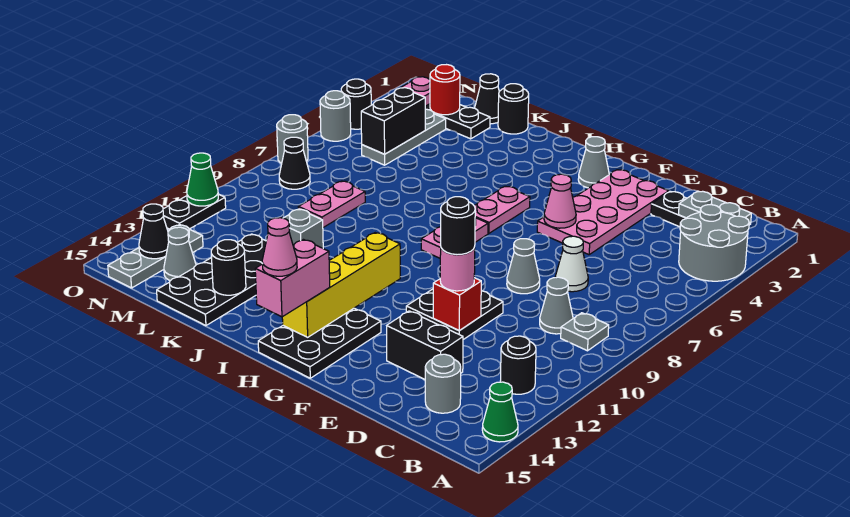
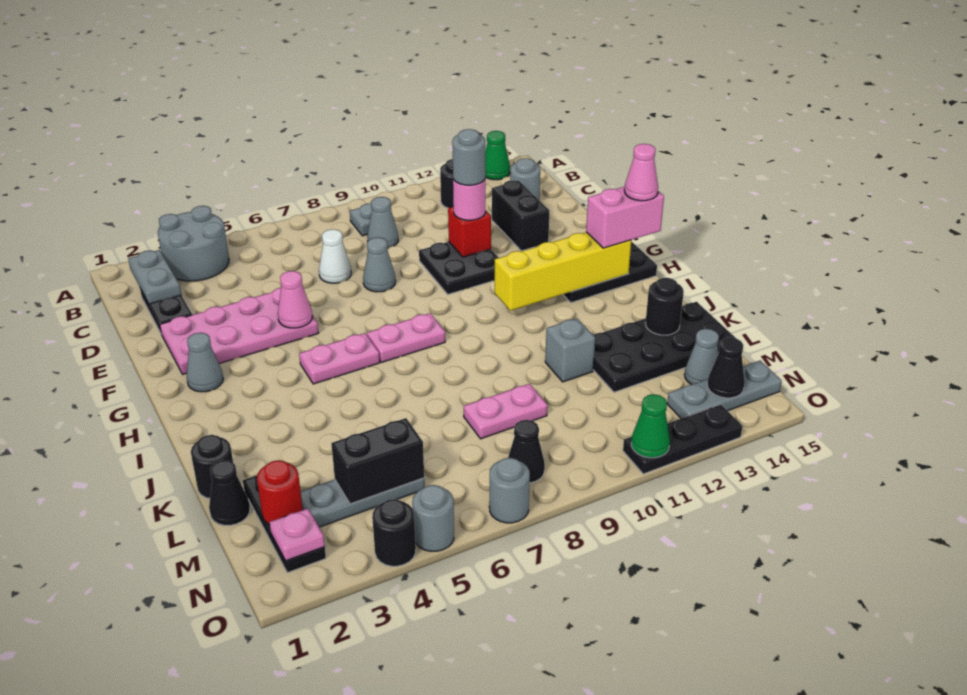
black 1x1 round brick [441,197,475,255] -> grey 1x1 round brick [452,129,485,185]
black 1x2 plate [163,194,226,229] -> black 1x3 plate [623,404,742,474]

